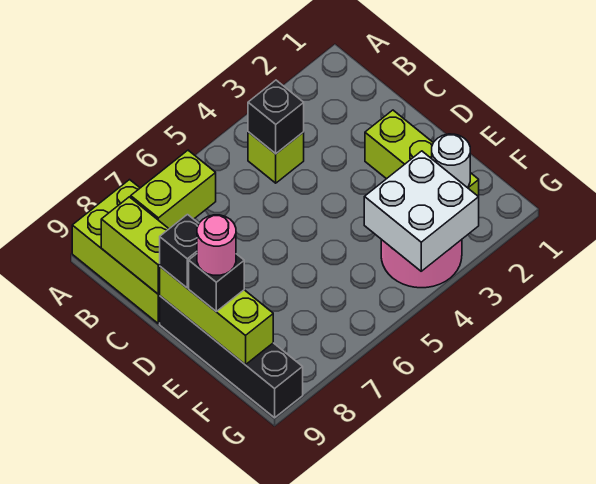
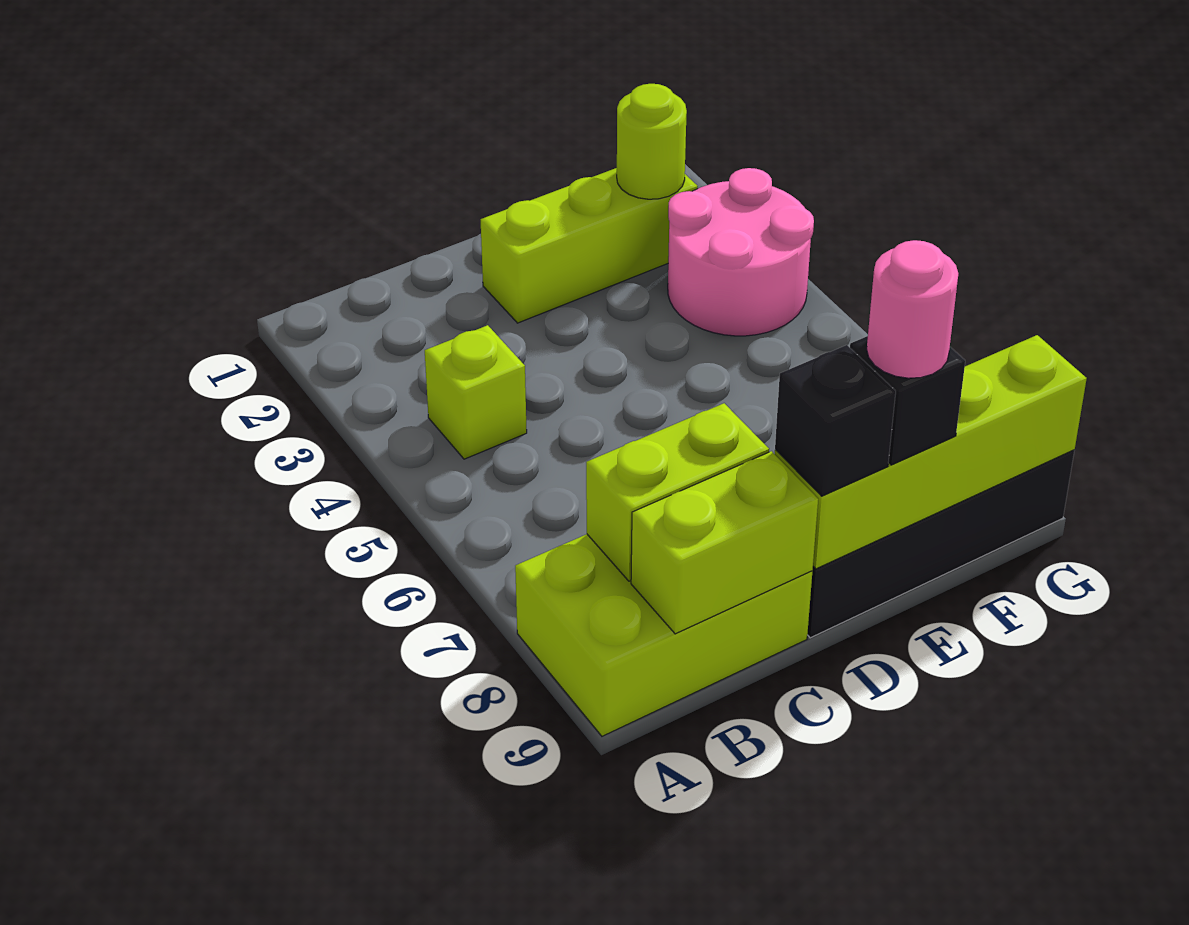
black 1x1 brick [248,80,304,154] -> none
lime 1x2 brick [131,150,216,229] -> lime 1x2 brick turned to [586,403,769,581]
lime 1x3 brick [160,267,273,365] -> lime 1x4 brick [775,335,1087,569]
white 1x1 round brick [432,134,470,187] -> lime 1x1 round brick [617,84,687,199]
white 2x2 brick [364,151,479,271] -> none

